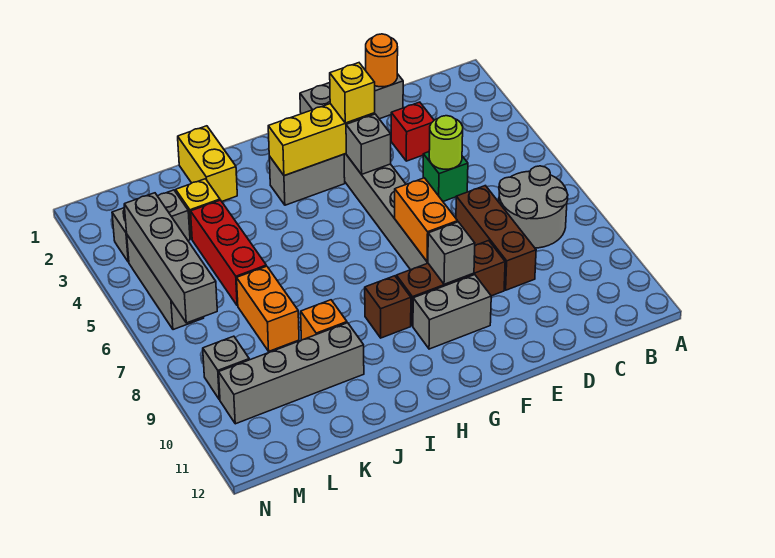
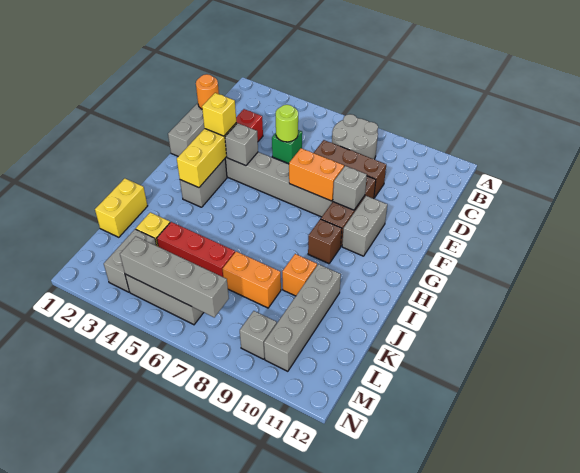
yellow 1x2 brick [178,126,237,201] -> yellow 1x2 brick turned to [95,178,147,237]

